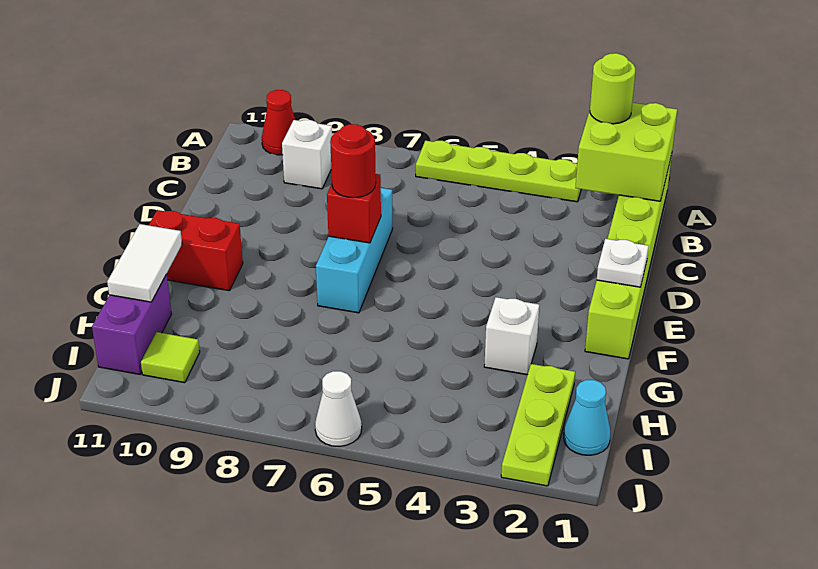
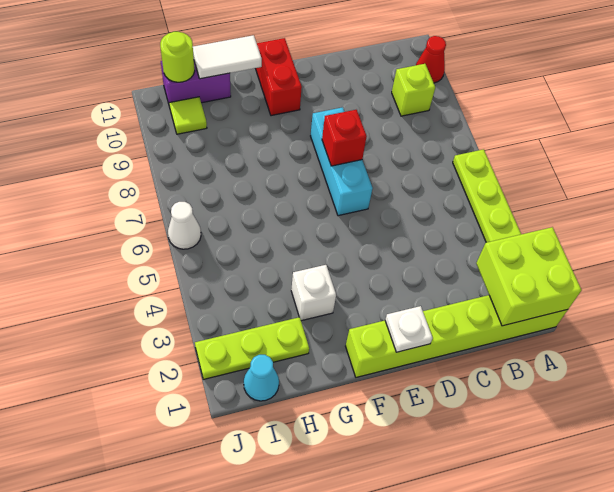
lime 1x1 round brick [590,53,635,124] -> lime 1x1 round brick moved to [160,32,195,82]
white 1x1 brick [282,120,332,189] -> lime 1x1 brick [392,64,435,116]
cyan 1x3 brick [316,188,393,313] -> cyan 1x3 brick turned to [311,107,373,216]
red 1x1 round brick [330,124,376,198] -> none

